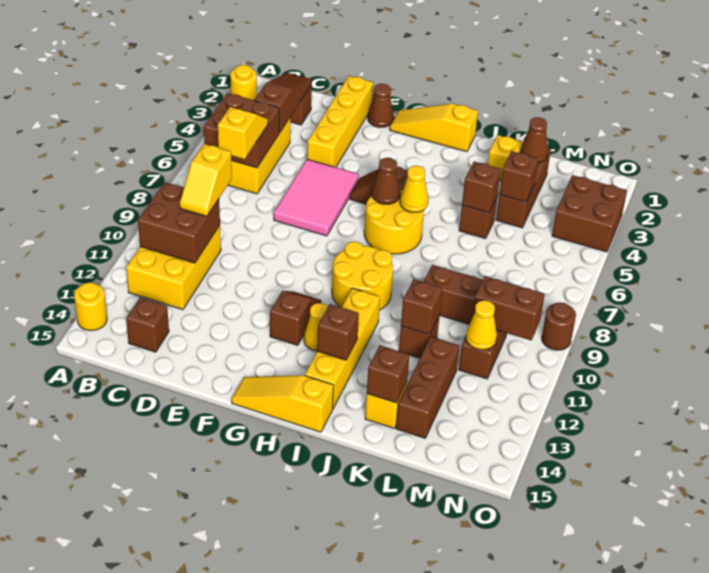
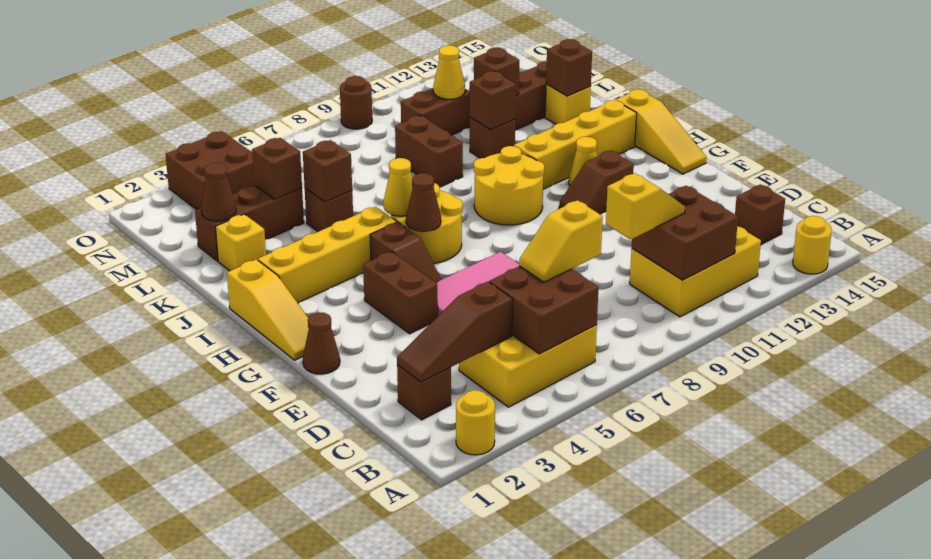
yellow 1x4 brick [307,76,373,167] -> yellow 1x4 brick moved to [258,207,397,303]
brown 1x1 brick [317,304,359,360] -> brown 1x1 brick moved to [474,48,519,96]
brown 1x2 brick [473,276,545,340] -> brown 1x2 brick moved to [363,251,438,334]

